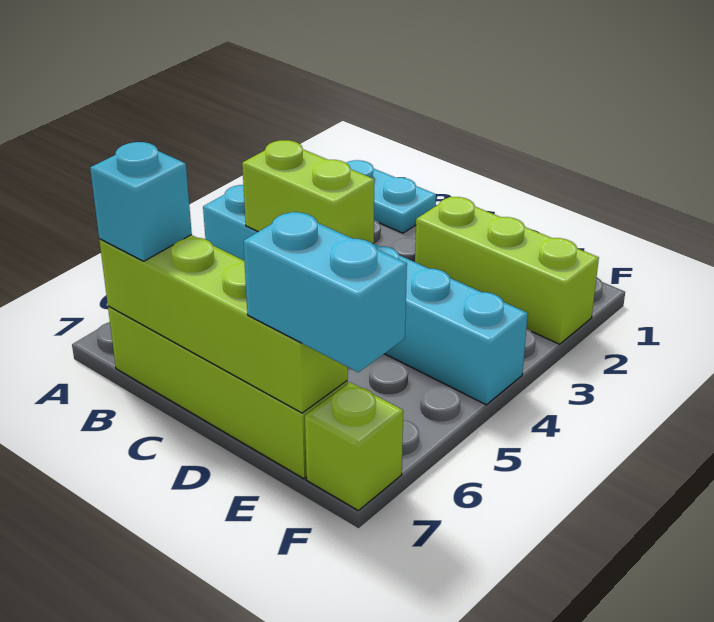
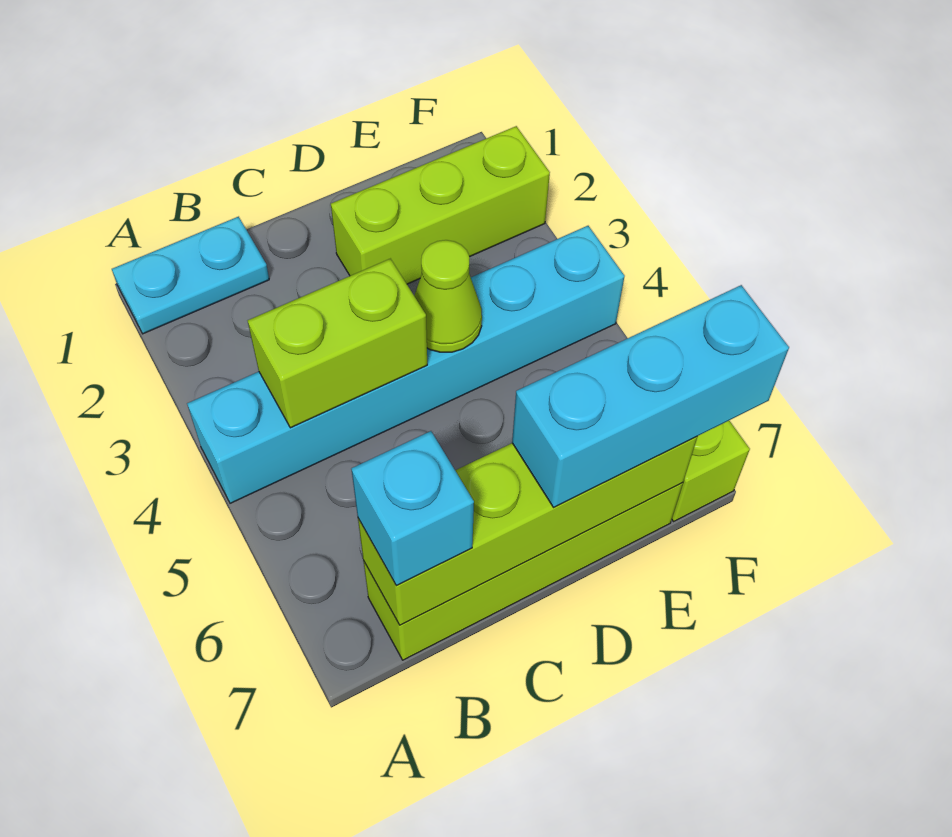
none -> lime 1x1 cone [414,240,482,352]
cyan 1x2 brick [243,212,407,372] -> cyan 1x3 brick [512,285,789,507]

